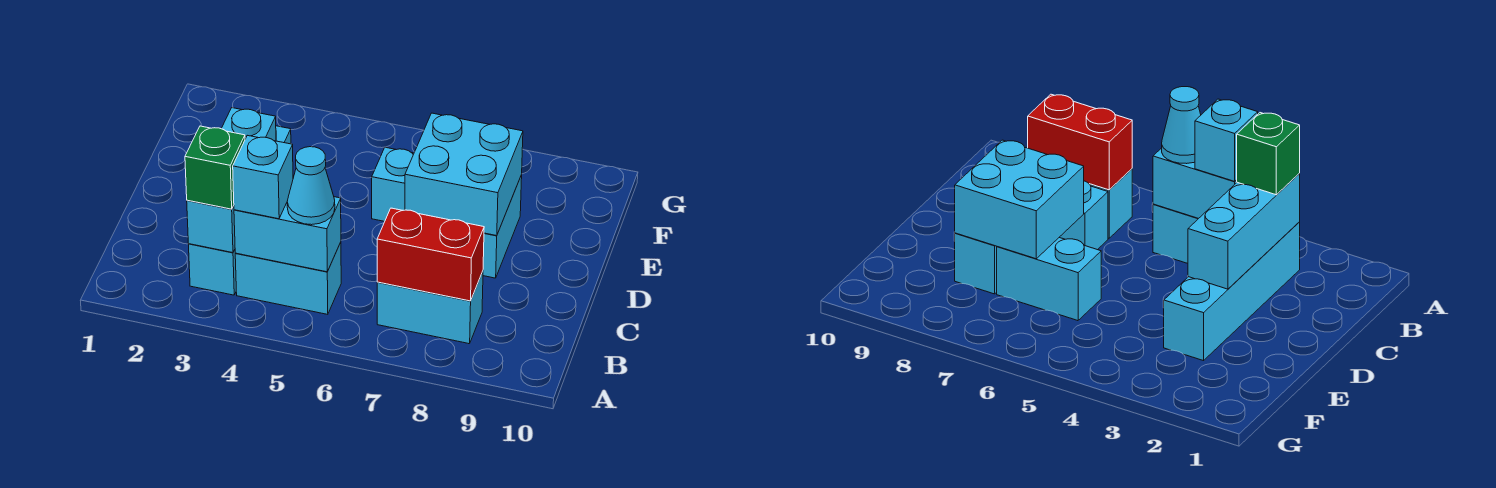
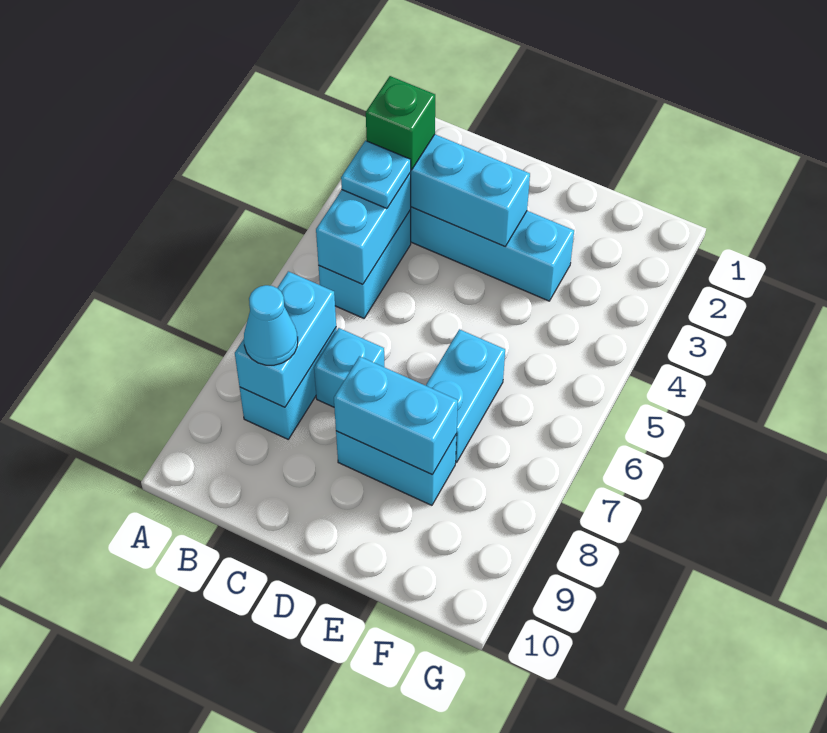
cyan 1x1 brick [233,135,293,219] -> cyan 1x1 plate [341,141,411,209]
cyan 1x1 cone [287,147,335,225] -> cyan 1x1 cone moved to [244,285,298,365]
red 1x2 brick [377,208,484,301] -> cyan 1x2 brick [235,271,336,407]
cyan 2x2 brick [405,113,523,236] -> cyan 1x2 brick [334,356,458,475]

